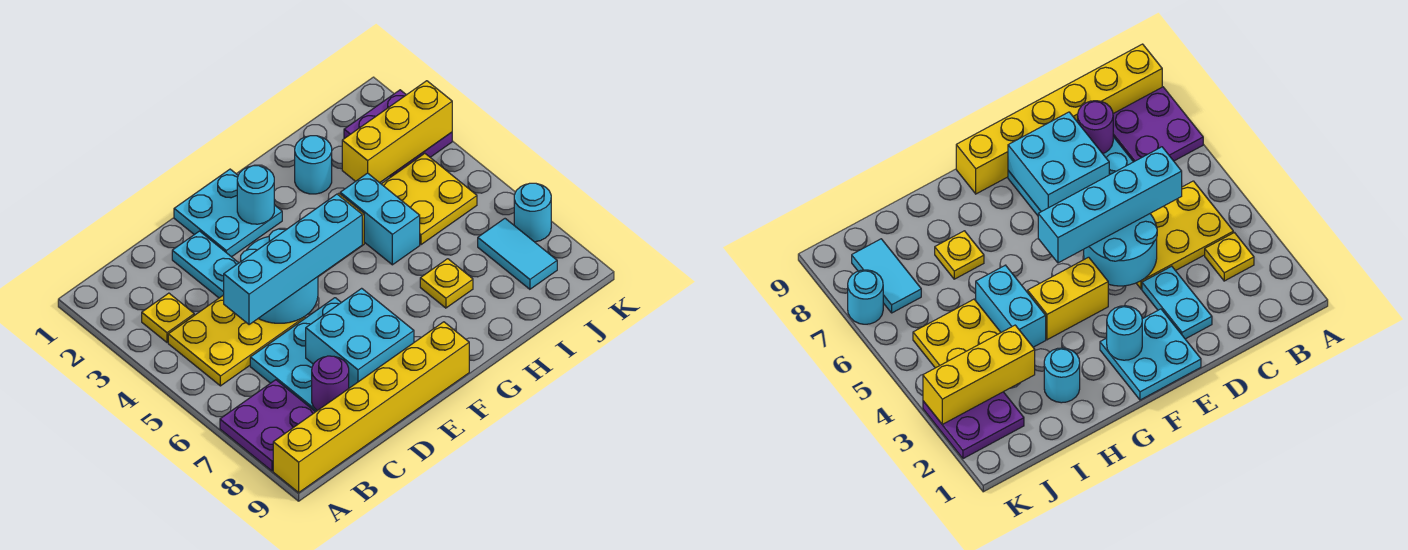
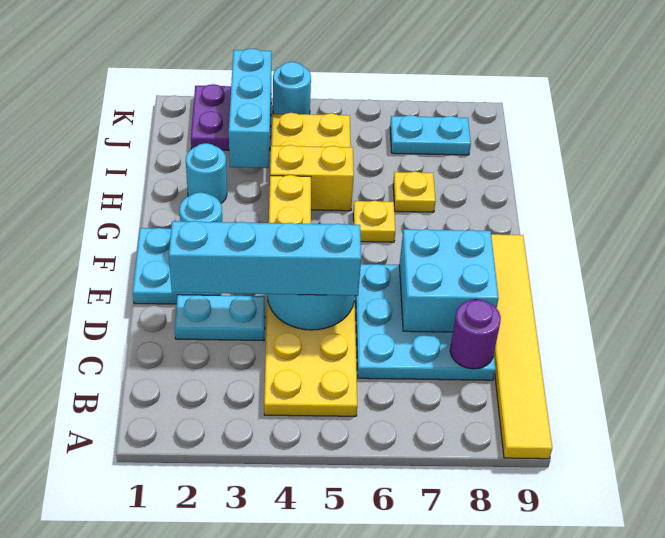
purple 2x2 plate [220,380,315,471] -> none
yellow 1x6 brick [273,322,469,492] -> yellow 1x6 tile [491,234,552,459]
yellow 1x1 plate [142,293,194,342] -> yellow 1x1 plate moved to [353,201,395,242]
cyan 1x4 brick [224,194,362,325] -> cyan 1x4 brick turned to [169,221,361,296]
cyan 1x2 brick [340,173,420,265] -> yellow 1x2 brick [270,145,354,211]
yellow 1x3 brick [342,81,452,183] -> cyan 1x3 brick [229,49,272,168]
cyan 1x2 tile [478,219,557,289] -> cyan 1x2 plate [390,115,471,155]
cyan 1x1 round brick [514,183,551,242] -> cyan 1x1 round brick moved to [273,62,311,114]

